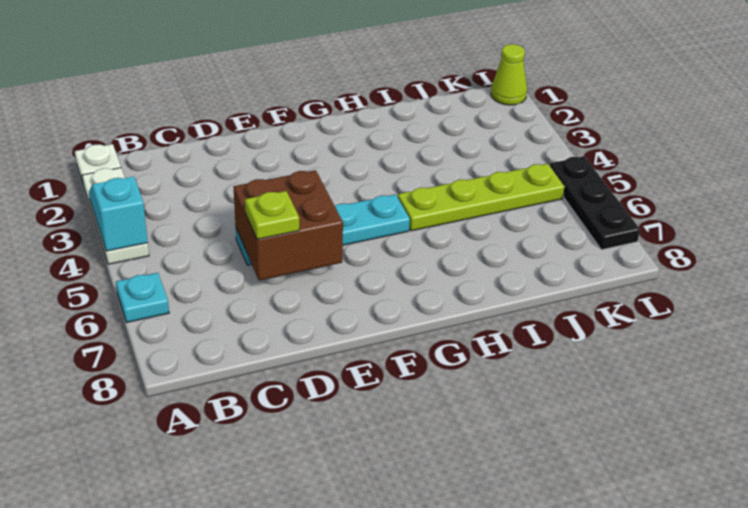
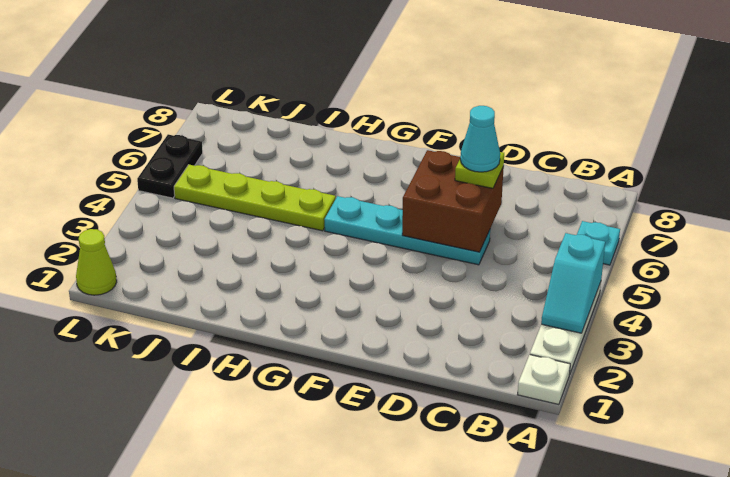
none -> cyan 1x1 cone [460,106,500,172]
black 1x3 plate [549,156,640,250] -> black 1x2 plate [137,134,203,198]

